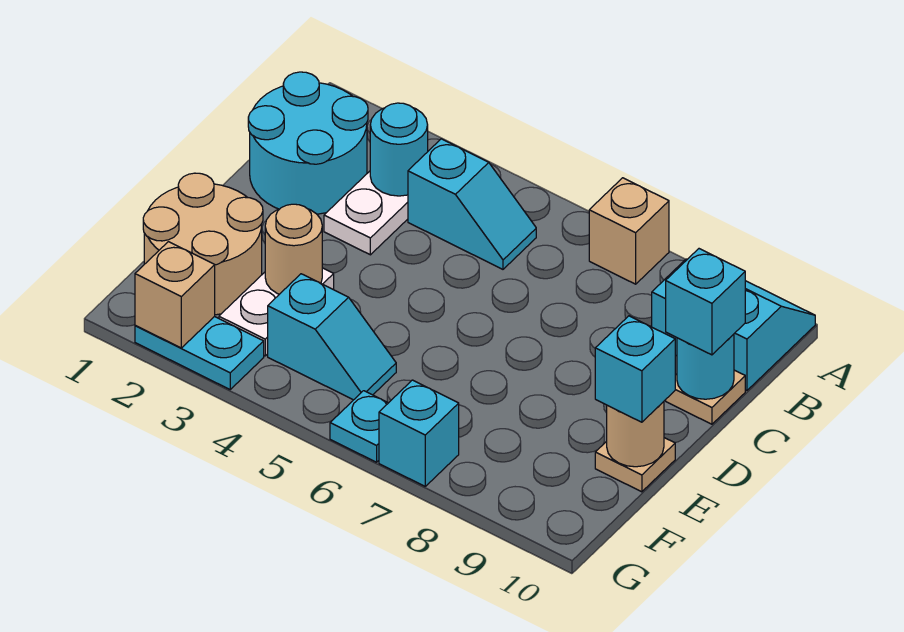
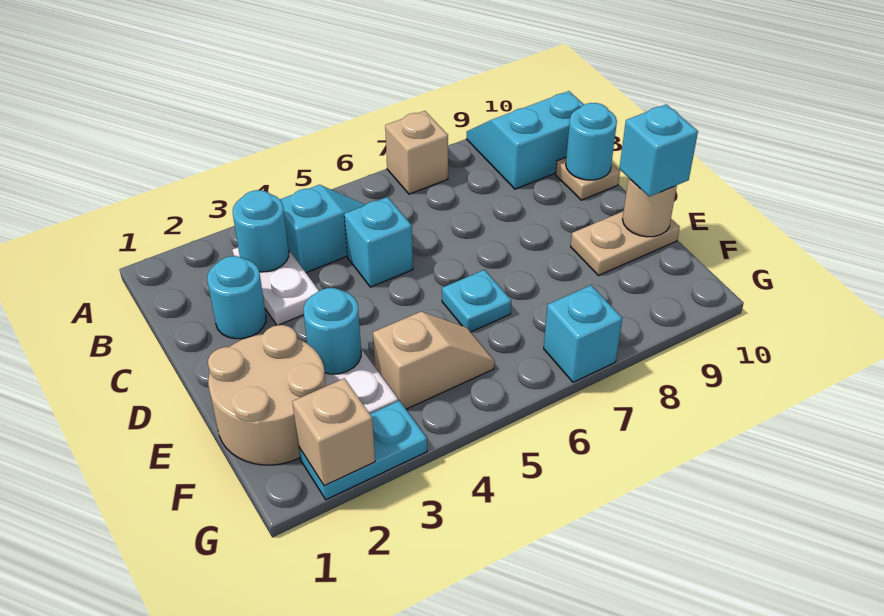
cyan 2x2 round brick [248,72,368,214] -> cyan 1x1 round brick [207,256,266,339]
cyan 1x1 brick [666,249,745,355] -> cyan 1x1 brick moved to [344,197,413,287]
tan 1x1 round brick [265,204,322,294] -> cyan 1x1 round brick [304,288,361,374]
tan 1x1 plate [595,438,675,492] -> tan 1x2 plate [571,211,680,276]
cyan 1x2 slope [268,274,396,400] -> tan 1x2 slope [373,312,495,409]
cyan 1x1 plate [330,391,388,462] -> cyan 1x1 plate moved to [442,270,511,332]

